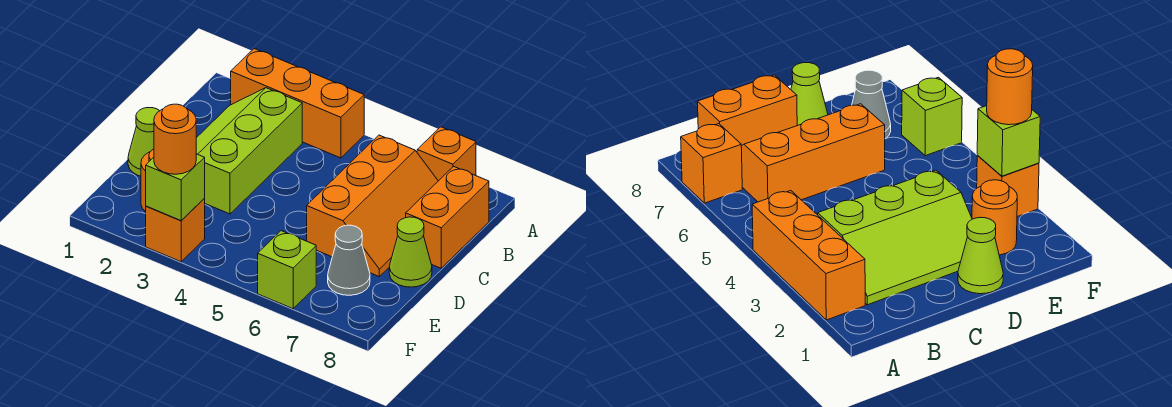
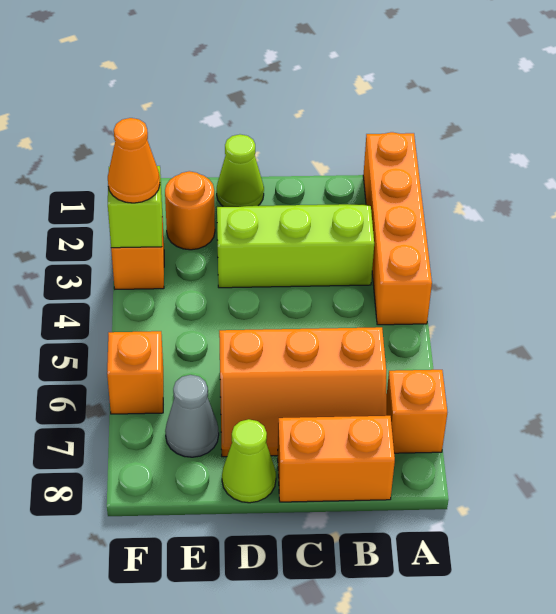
orange 1x3 brick [231,49,364,158] -> orange 1x4 brick [363,132,432,325]
orange 1x1 round brick [154,104,196,174] -> orange 1x1 cone [108,118,160,203]
lime 1x1 brick [258,231,316,309] -> orange 1x1 brick [107,331,163,414]

